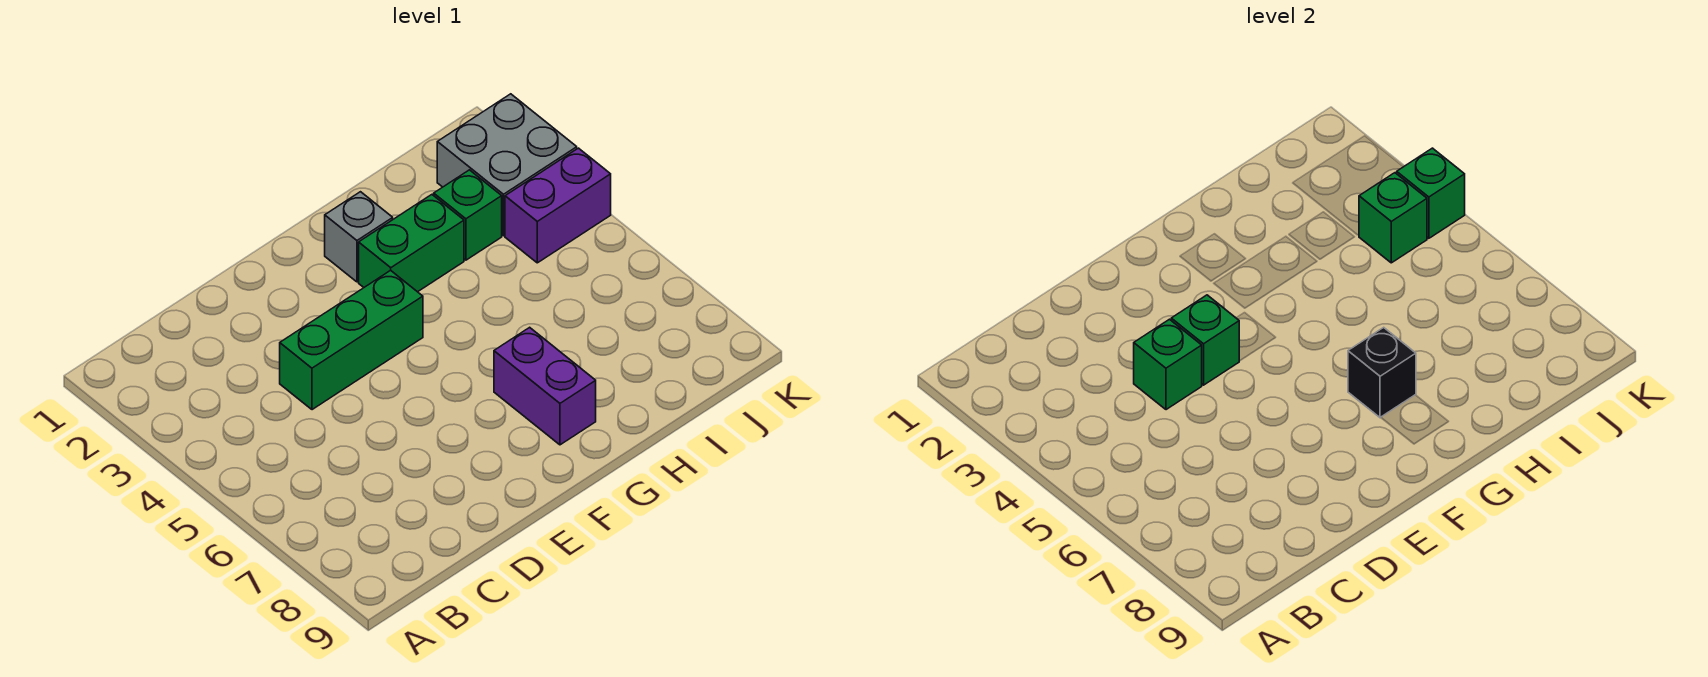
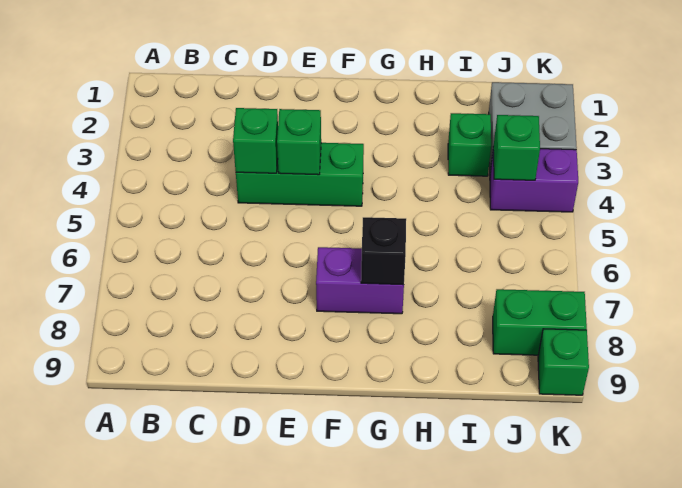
grey 1x1 brick [325,192,393,282] -> none
green 1x2 brick [359,195,464,292] -> green 1x2 brick moved to [493,289,587,355]
purple 1x2 brick [494,327,596,445] -> purple 1x2 brick turned to [316,247,404,314]
green 1x1 brick [1397,148,1465,238] -> green 1x1 brick moved to [538,329,589,395]

